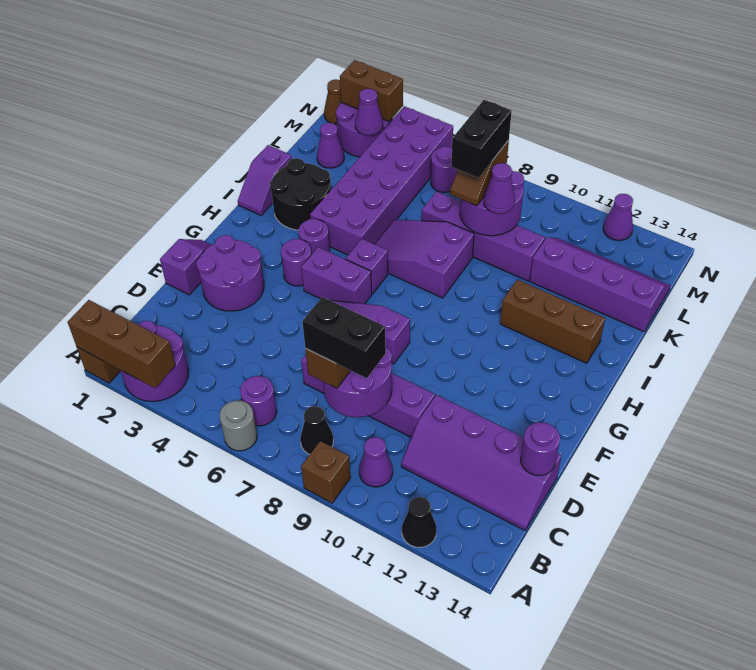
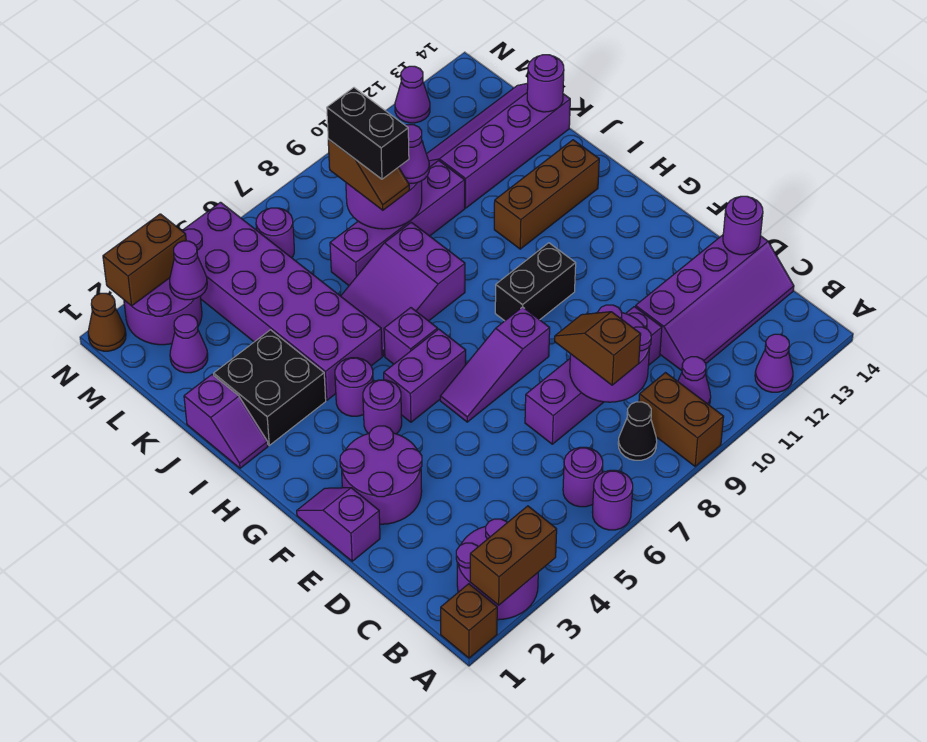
brown 1x3 brick [68,300,175,388] -> brown 1x2 brick [470,506,557,605]
grey 1x1 round brick [219,400,257,451] -> purple 1x1 round brick [592,470,633,530]
brown 1x1 brick [301,441,351,503] -> brown 1x2 brick [639,373,724,466]
black 1x1 cone [402,497,437,548] -> purple 1x1 cone [755,334,793,392]
black 1x2 brick [302,297,386,378] -> black 1x2 brick moved to [495,243,576,321]
black 2x2 round brick [270,158,331,230] -> black 2x2 brick [214,330,326,445]
none -> purple 1x1 round brick [527,55,564,112]

